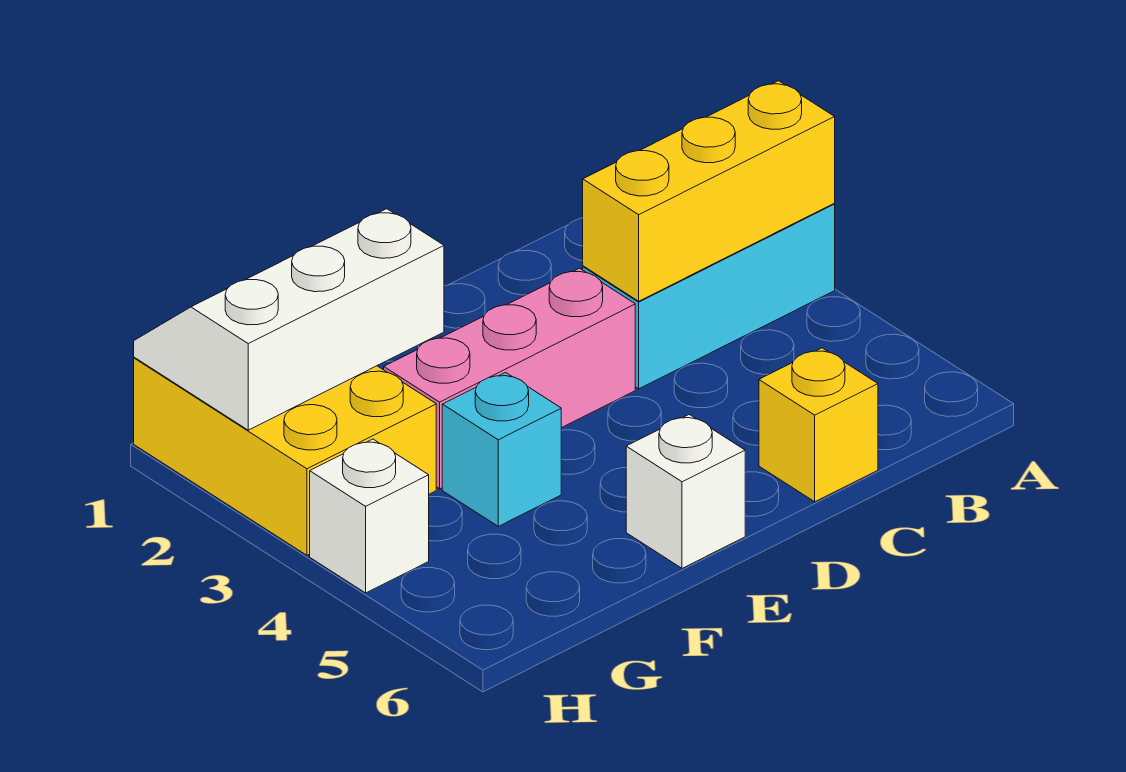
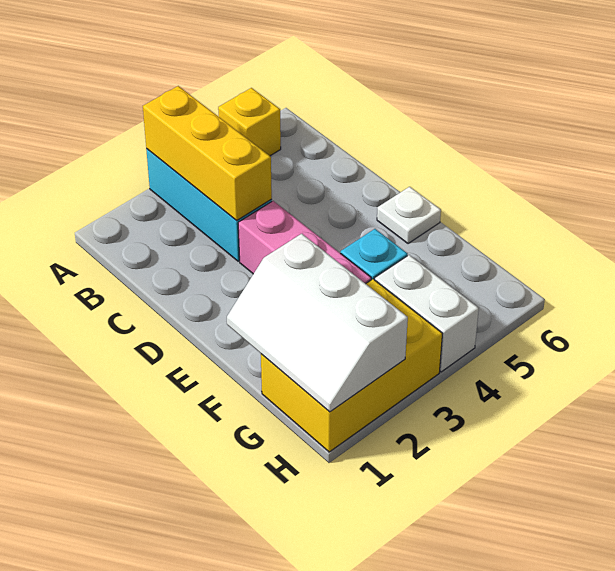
yellow 1x1 brick [759,348,878,502] -> yellow 1x1 brick moved to [218,88,281,156]
white 1x1 brick [626,414,745,568] -> white 1x1 plate [377,187,441,244]
white 1x1 brick [310,439,429,593] -> white 1x2 brick [375,255,479,372]

